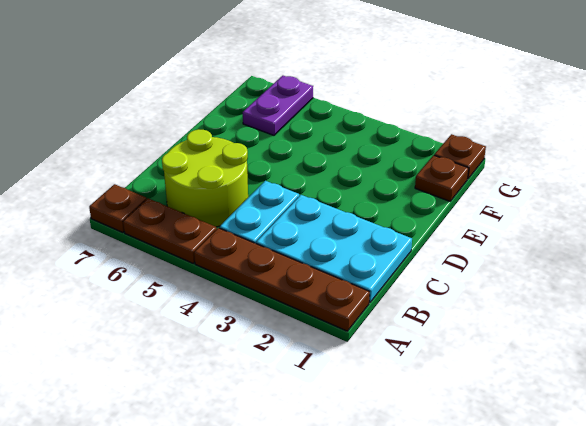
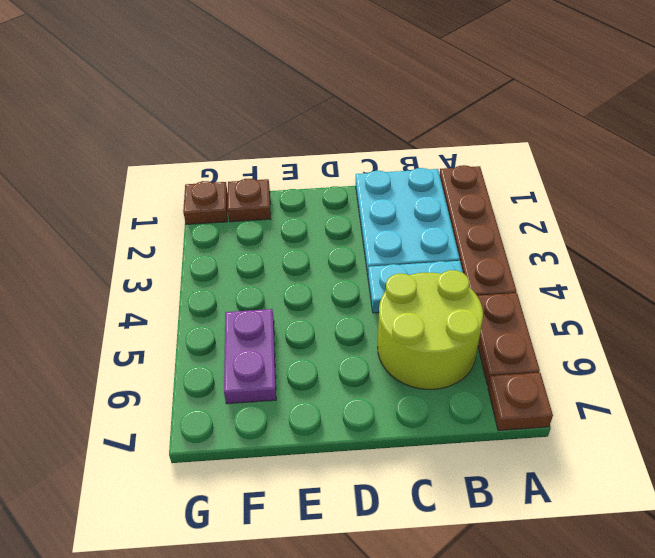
purple 1x2 plate [243,76,313,135] -> purple 1x2 plate turned to [224,309,276,404]

